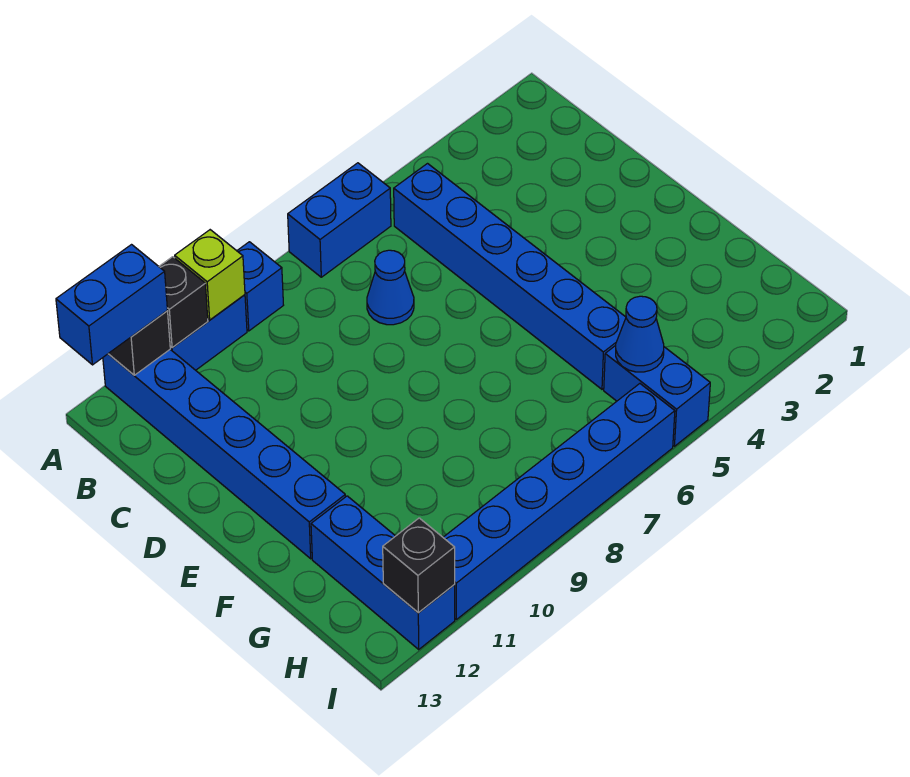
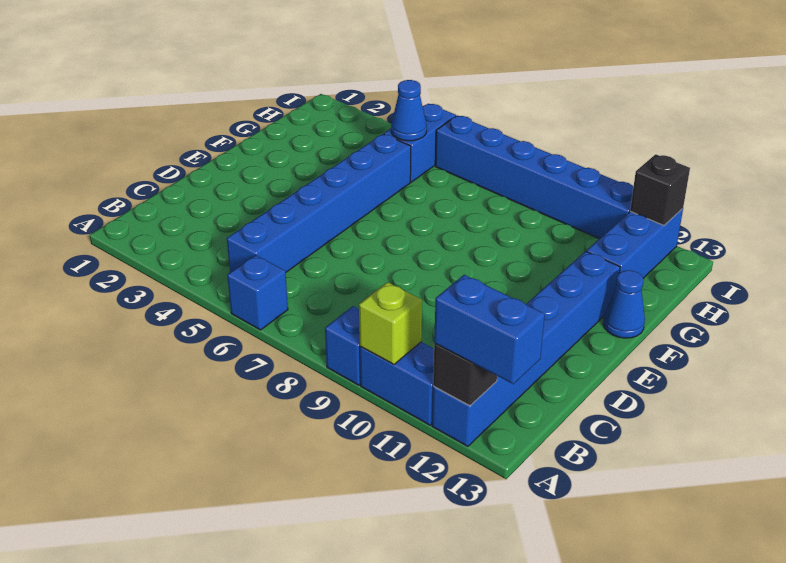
blue 1x2 brick [288,163,391,277] -> blue 1x1 brick [227,255,288,330]
black 1x1 brick [159,257,208,348] -> none
blue 1x1 cone [367,250,414,325] -> blue 1x1 cone moved to [603,270,645,338]

